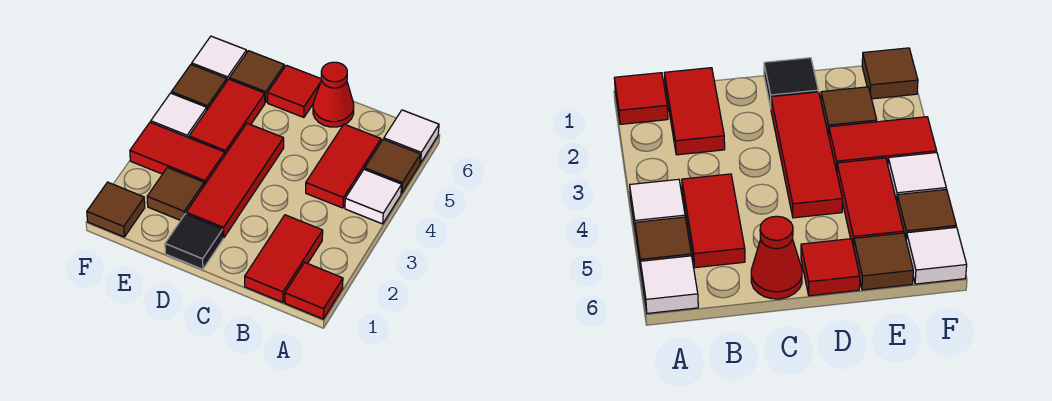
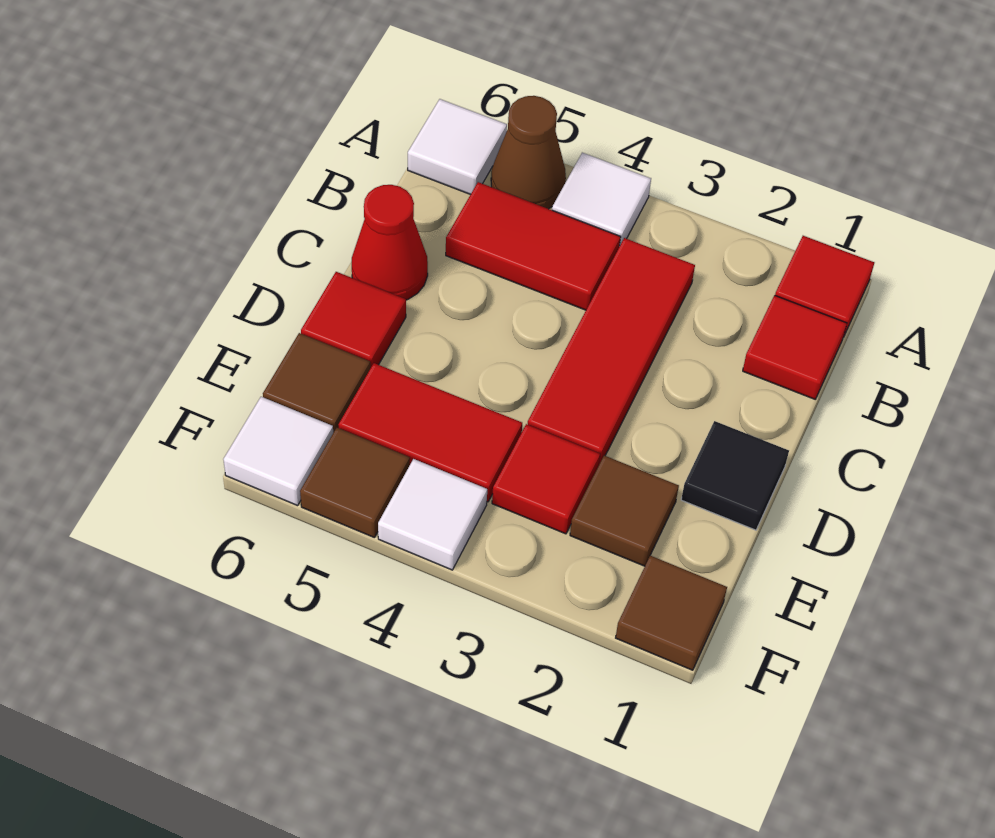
brown 1x1 tile [365,139,420,193] -> brown 1x1 cone [491,96,566,209]
red 1x2 tile [245,215,323,302] -> red 1x1 tile [743,295,847,399]
red 1x3 tile [186,123,284,238] -> red 1x3 tile turned to [528,238,695,464]
red 1x2 tile [130,123,225,185] -> red 1x1 tile [492,424,600,534]

